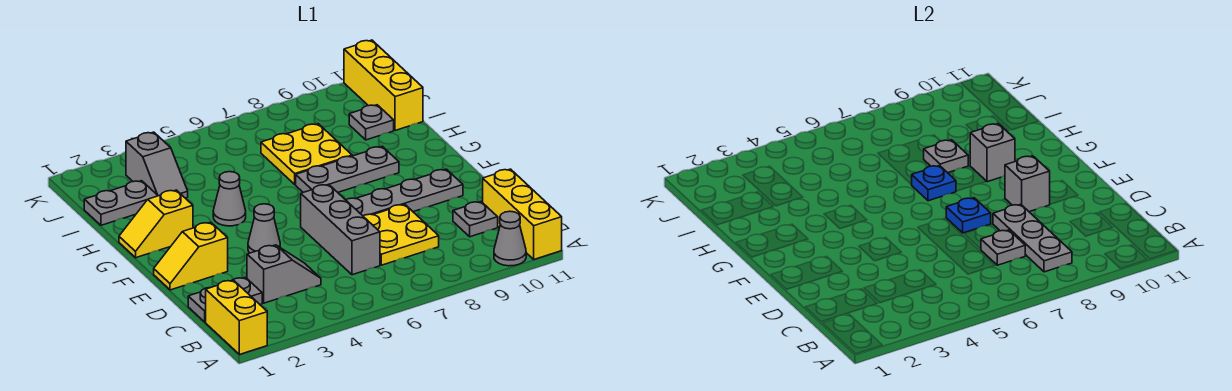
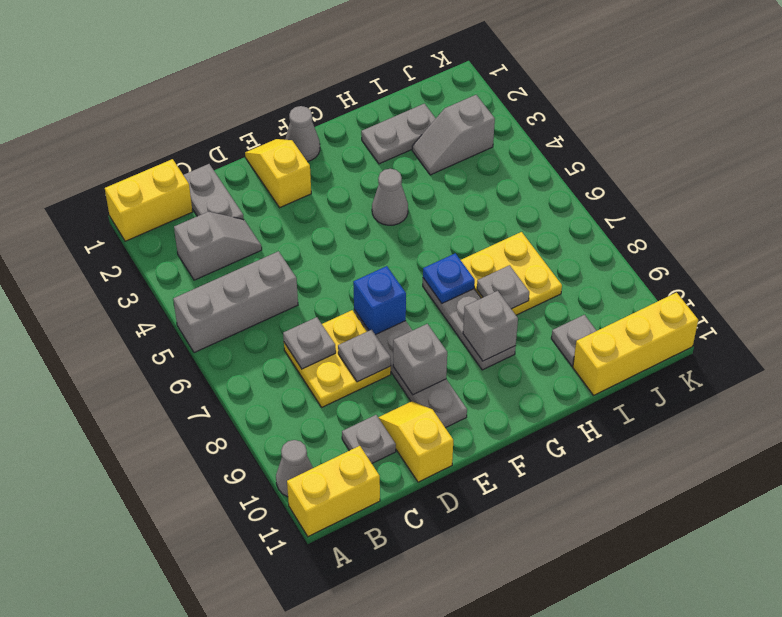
yellow 1x3 brick [483,169,562,259] -> yellow 1x2 brick [287,446,380,537]
grey 1x3 plate [993,204,1072,272] -> grey 1x1 plate [338,330,391,382]
grey 1x2 slope [247,245,321,303] -> grey 1x2 slope turned to [174,212,262,280]
grey 1x3 brick [301,184,380,275] -> grey 1x3 brick moved to [173,251,298,353]
grey 1x1 cone [248,204,280,253] -> grey 1x1 cone moved to [285,106,320,162]
blue 1x1 plate [946,198,991,233] -> blue 1x1 brick [353,266,406,335]
yellow 1x2 slope [119,190,193,258] -> yellow 1x2 slope moved to [378,401,453,482]
grey 1x2 plate [84,181,158,225] -> grey 1x2 plate turned to [361,104,436,164]

